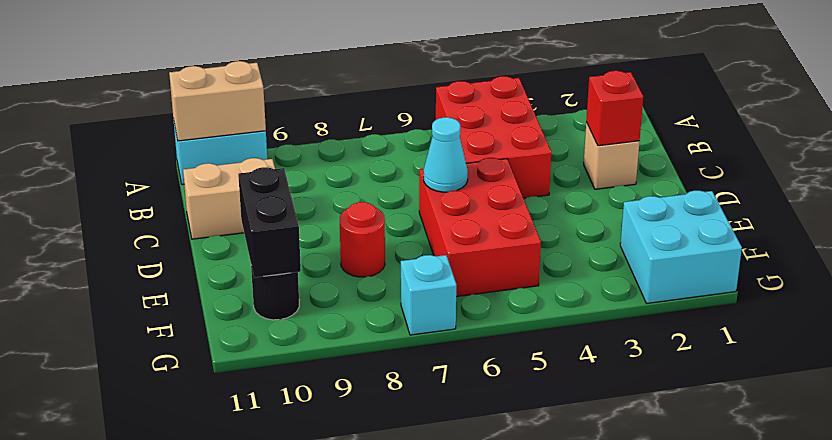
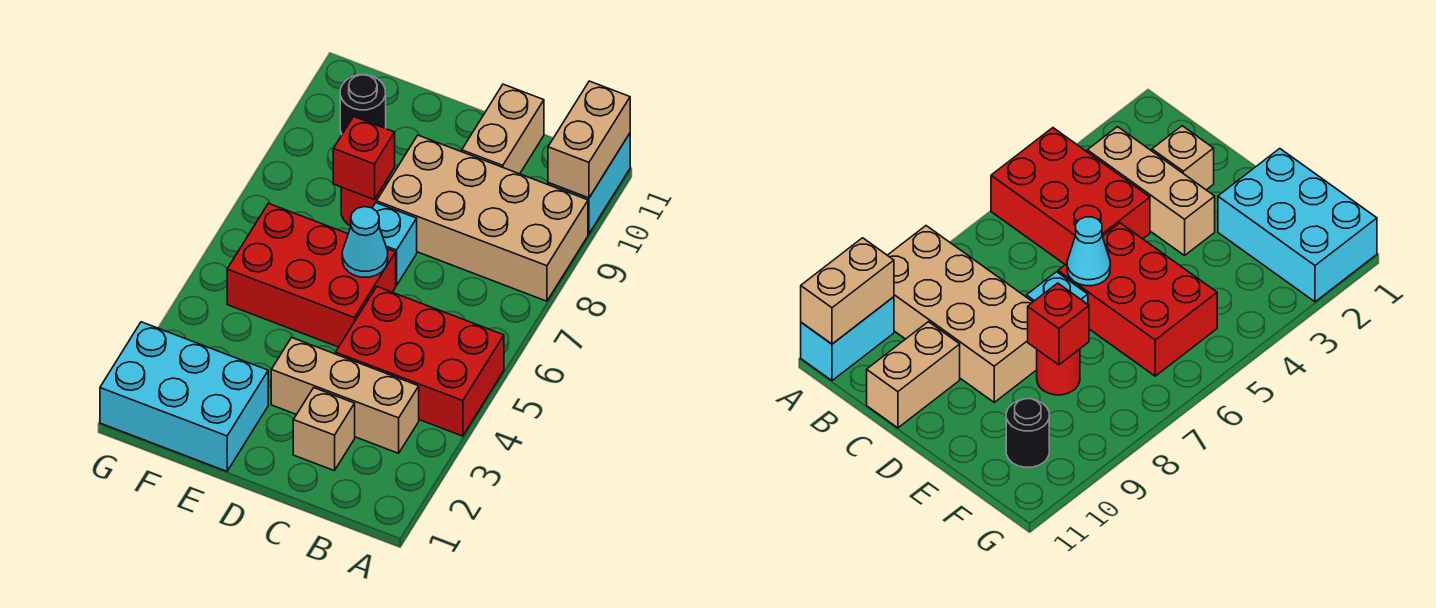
none -> tan 2x4 brick [377,135,588,301]
none -> tan 1x3 brick [271,338,419,453]
red 1x1 brick [586,71,643,146] -> red 1x1 brick moved to [333,117,395,200]
black 1x2 brick [238,167,301,278] -> none
cyan 2x2 brick [620,191,742,303] -> cyan 2x3 brick [100,322,268,471]
cyan 1x1 brick [401,255,456,335] -> cyan 1x1 brick moved to [372,203,417,286]

